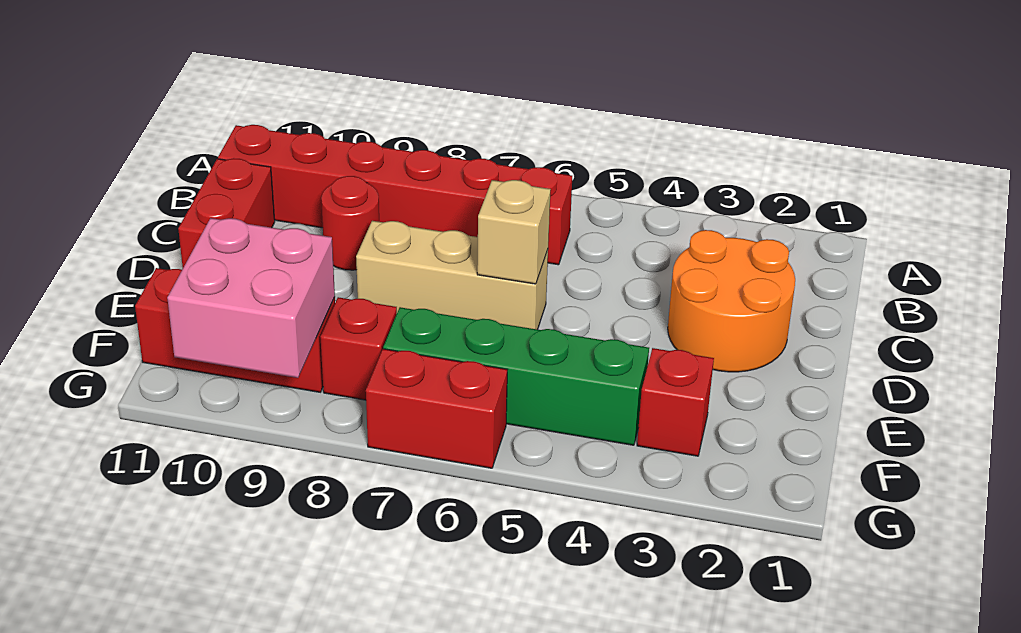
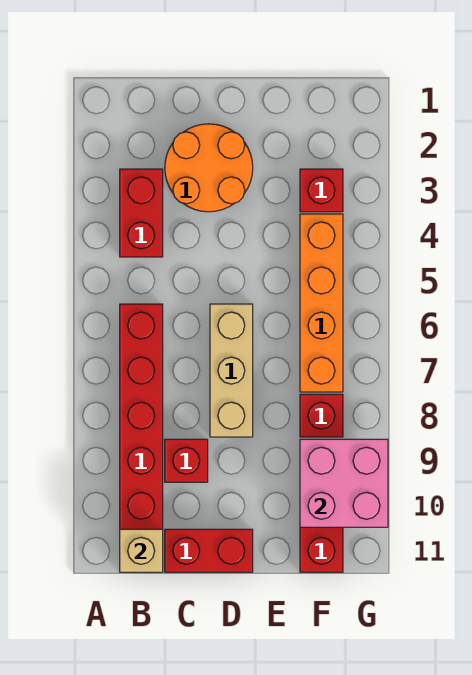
red 1x1 round brick [321,176,379,270] -> red 1x1 brick [165,439,208,482]
tan 1x1 brick [477,180,551,284] -> tan 1x1 brick moved to [120,529,163,572]
green 1x4 brick [383,307,649,445] -> orange 1x4 brick [300,214,343,392]
red 1x2 brick [366,349,507,468] -> red 1x2 brick moved to [120,169,163,257]

